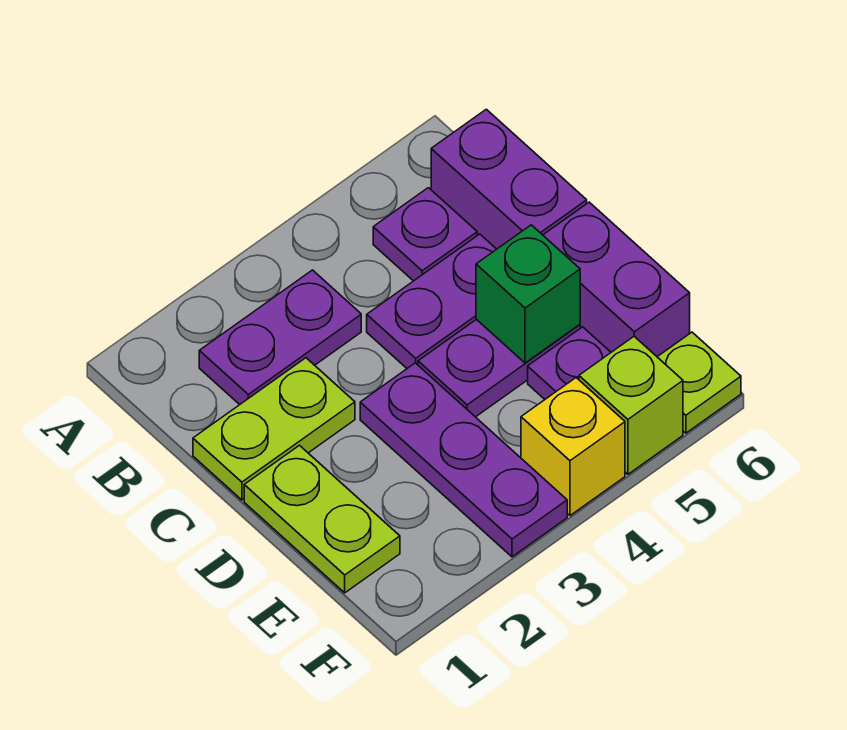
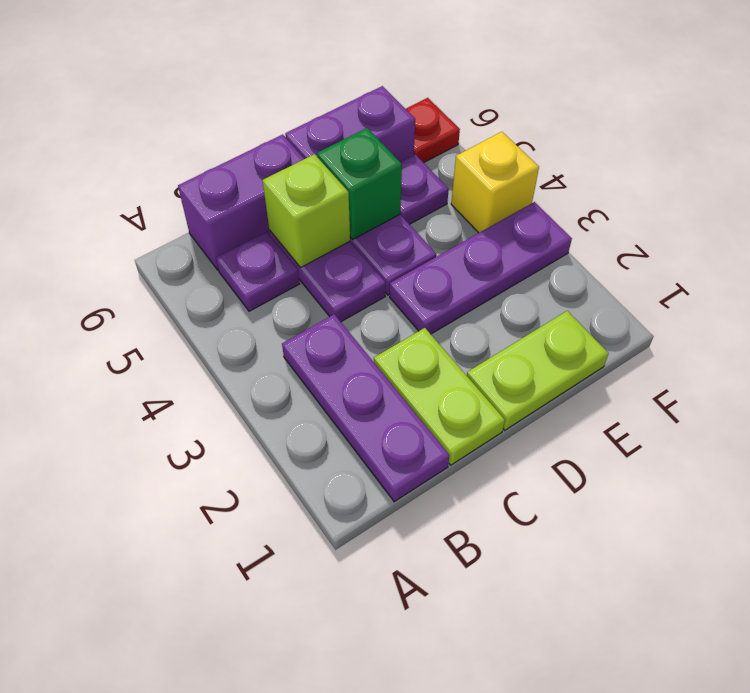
purple 1x2 plate [199,270,361,405] -> purple 1x3 plate [282,314,450,502]
lime 1x1 brick [579,337,683,474] -> lime 1x1 brick moved to [263,154,350,268]
lime 1x1 plate [658,332,741,433] -> red 1x1 plate [406,98,460,163]

